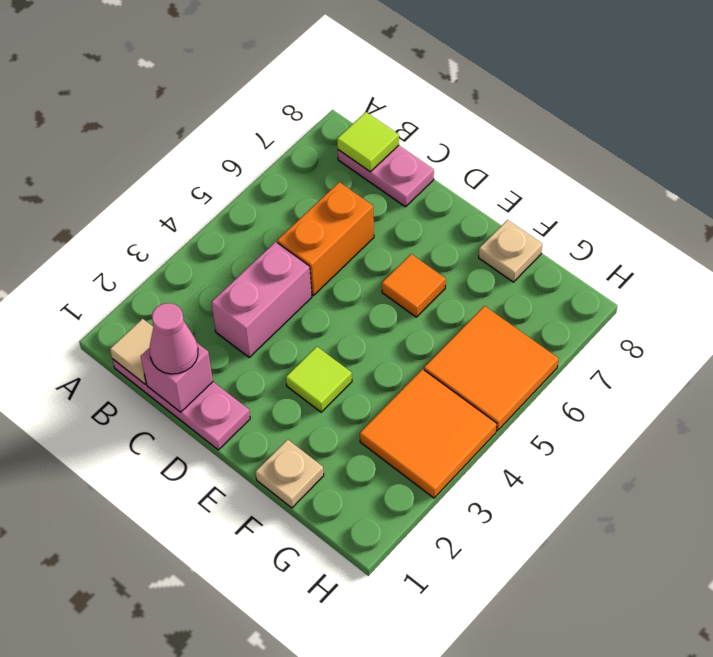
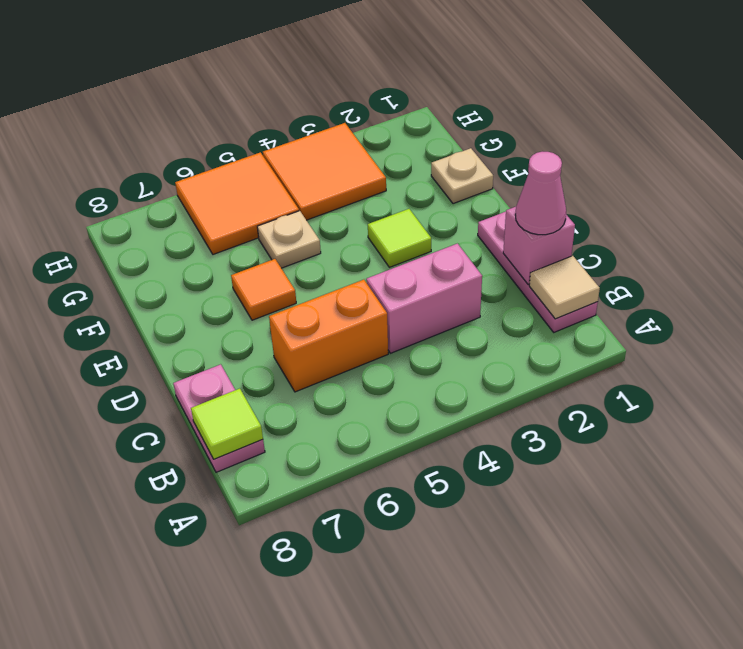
tan 1x1 plate [479,220,542,282] -> tan 1x1 plate moved to [257,211,321,268]

